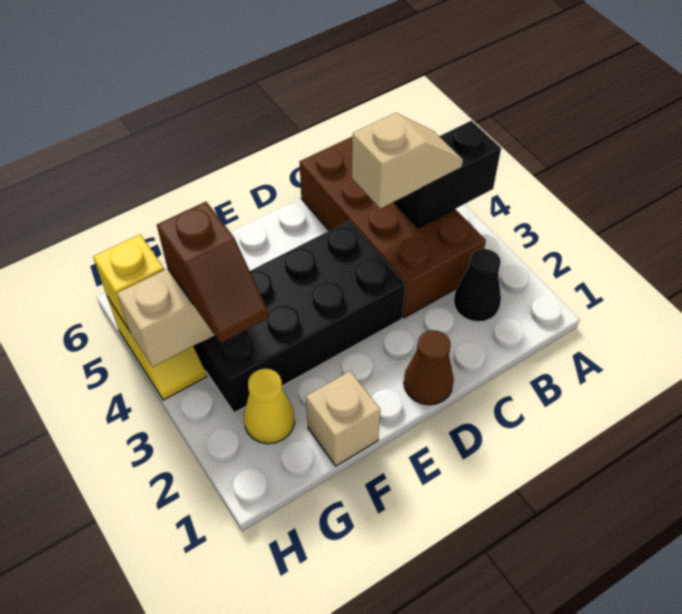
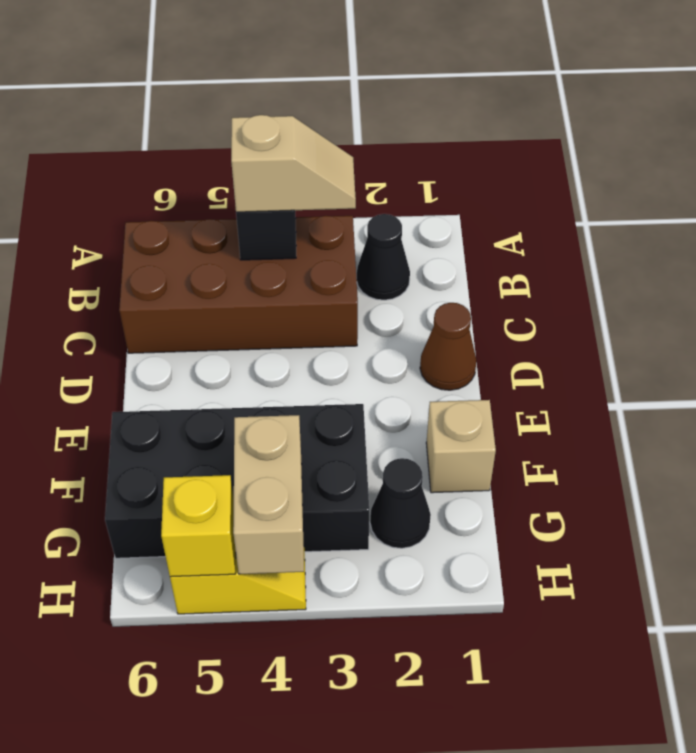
tan 1x2 slope [352,113,463,209] -> tan 1x2 slope turned to [231,115,356,212]
black 2x4 brick [193,221,405,413] -> black 2x4 brick turned to [105,404,369,558]
yellow 1x1 cone [244,369,295,444] -> black 1x1 cone [370,458,431,548]
brown 1x2 slope [157,202,269,343] -> none

